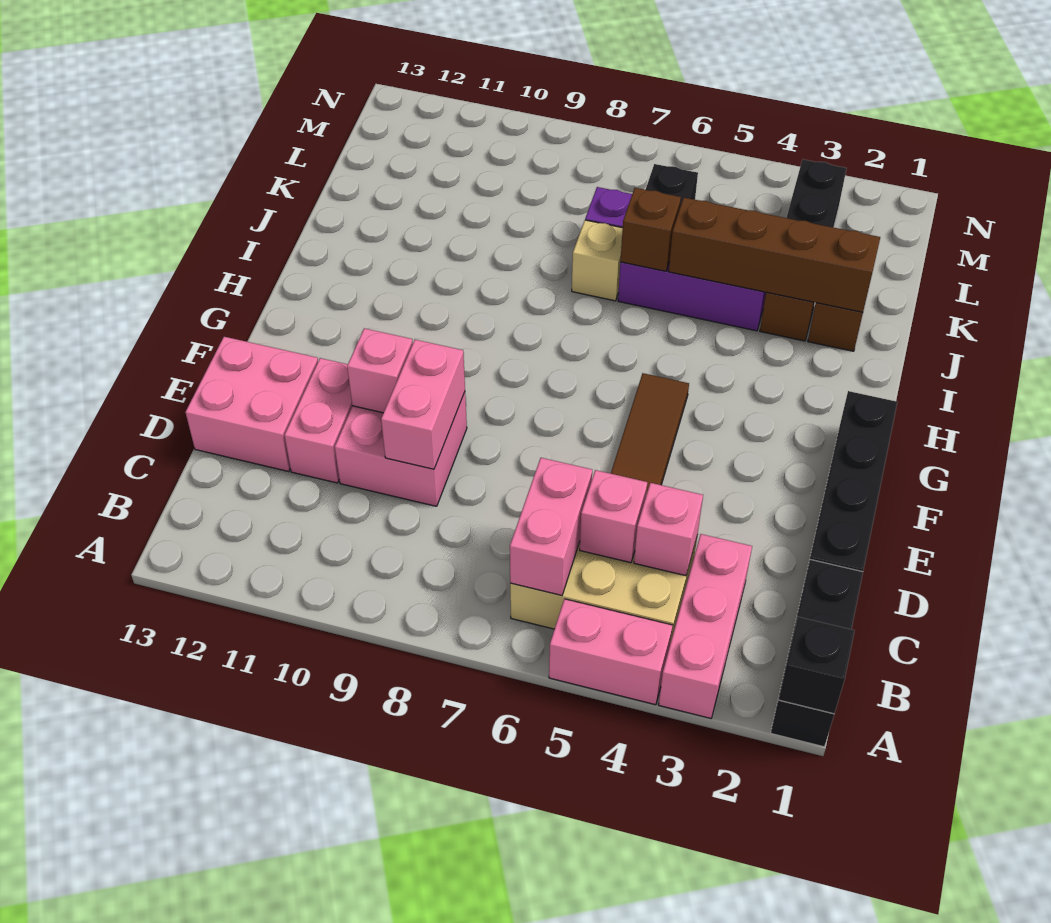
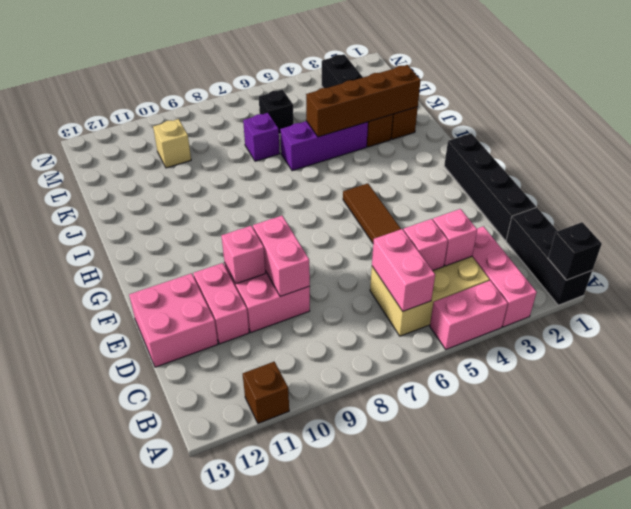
brown 1x1 brick [621,188,681,271] -> brown 1x1 brick moved to [243,362,289,423]
tan 1x1 brick [572,220,623,301] -> tan 1x1 brick moved to [153,119,191,168]

